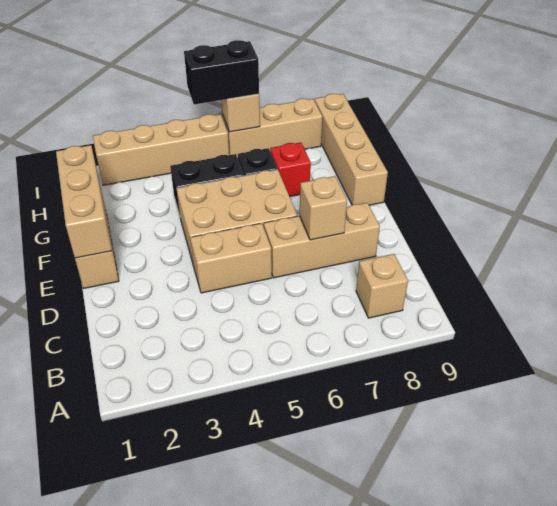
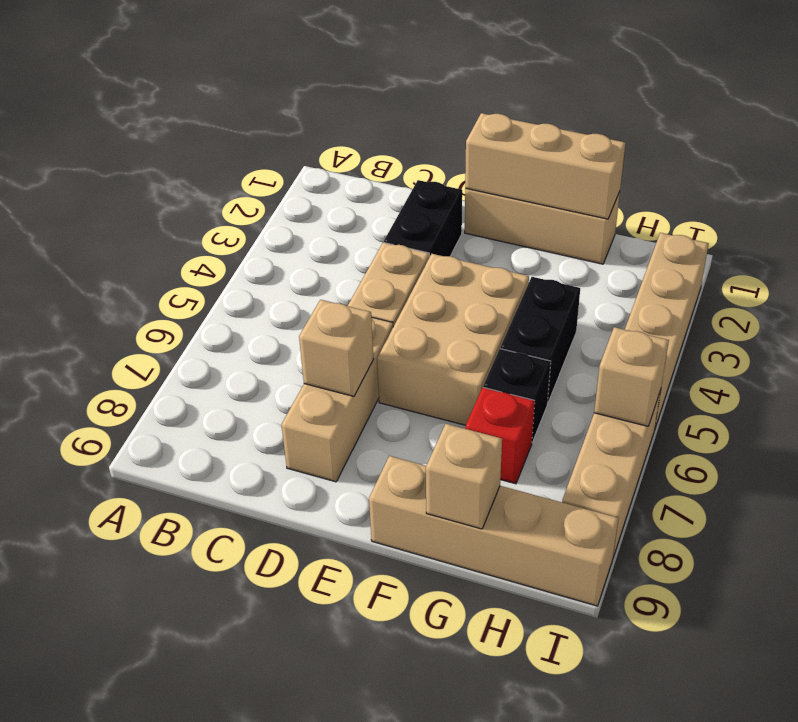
tan 1x1 brick [356,254,408,318] -> tan 1x1 brick moved to [426,424,502,529]
black 1x2 brick [184,40,259,104] -> black 1x2 brick moved to [384,180,462,257]

